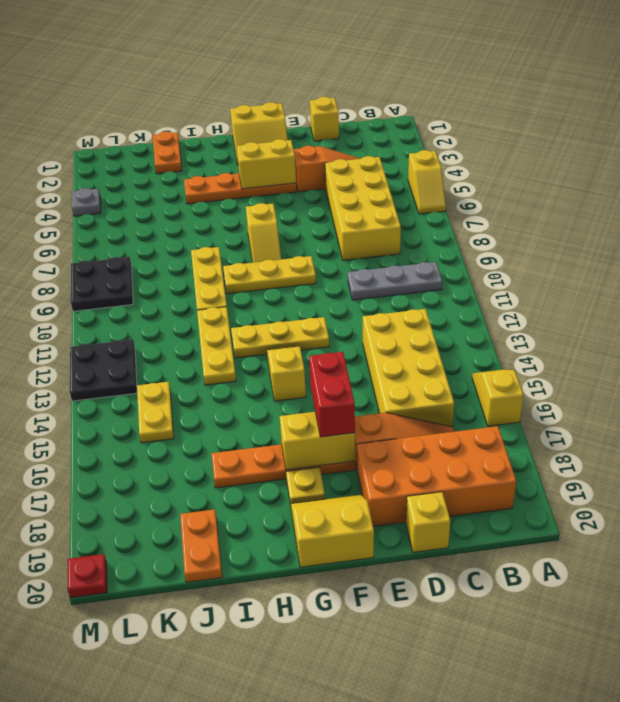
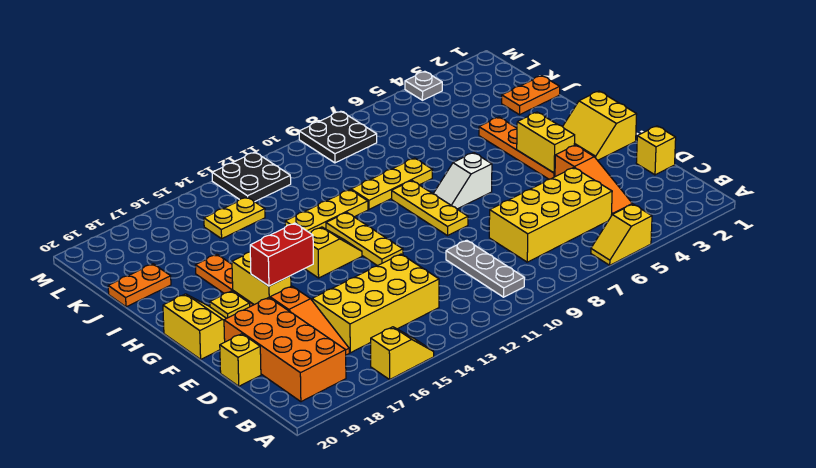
yellow 1x2 slope [246,203,281,263] -> white 1x2 slope [433,153,492,209]
red 1x1 plate [68,554,107,598] -> none

